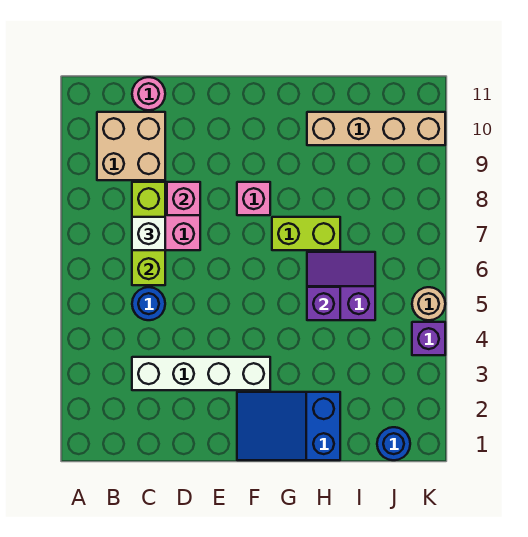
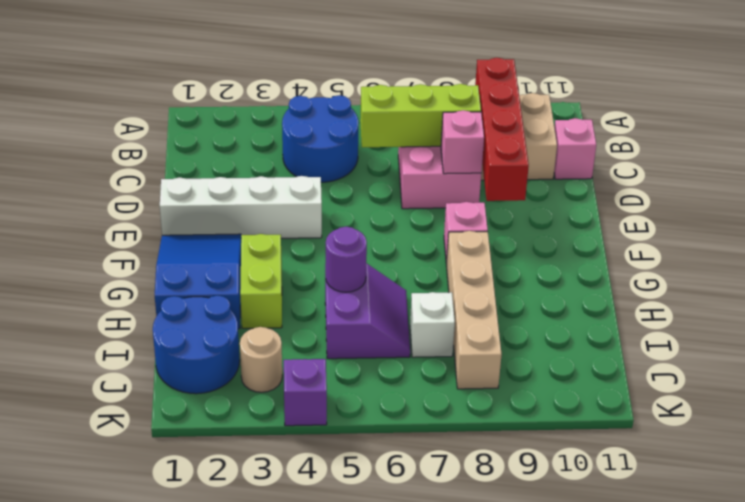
none -> red 1x4 brick [475,58,529,201]
white 1x4 brick [132,357,270,390] -> white 1x4 brick turned to [160,176,322,238]
blue 1x1 round brick [132,287,165,320] -> blue 2x2 round brick [282,95,359,182]
white 1x1 brick [132,217,165,250] -> white 1x1 brick moved to [410,292,455,357]
pink 1x1 round brick [132,77,165,110] -> pink 1x1 brick [554,118,596,179]
lime 1x2 brick [272,217,340,250] -> lime 1x2 brick moved to [240,234,282,328]
purple 1x1 brick [307,287,340,320] -> purple 1x1 round brick [325,227,367,292]
tan 1x4 brick [307,112,445,145] -> tan 1x4 brick moved to [446,231,502,389]
blue 1x1 round brick [377,427,410,460] -> blue 2x2 round brick [153,296,240,394]
tan 1x1 round brick [412,287,445,320] -> tan 1x1 round brick moved to [240,327,282,392]

